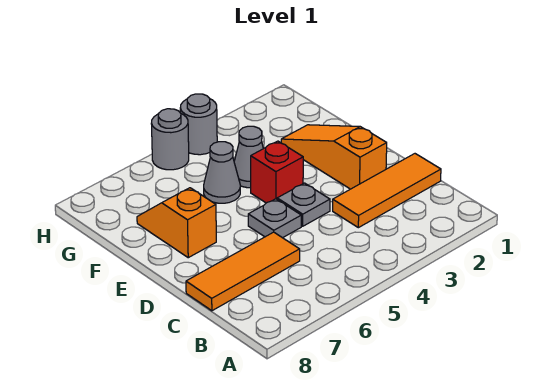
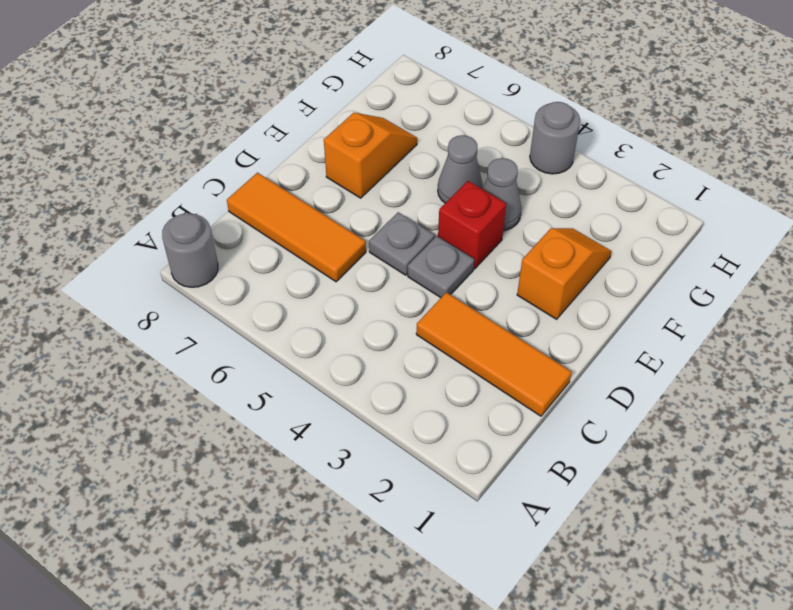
orange 1x3 slope [281,125,387,189] -> orange 1x2 slope [517,228,612,319]
grey 1x1 round brick [151,109,189,170] -> grey 1x1 round brick moved to [162,213,218,287]

